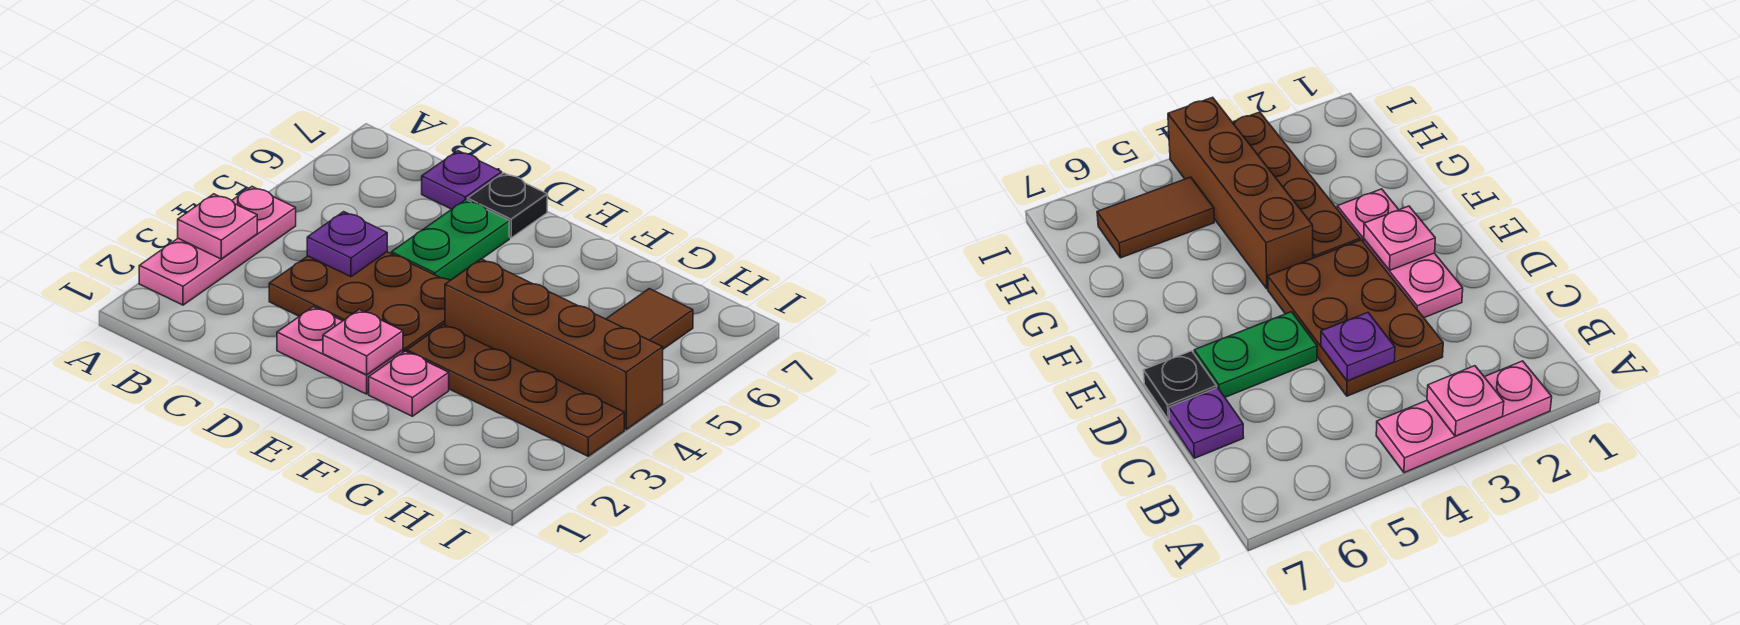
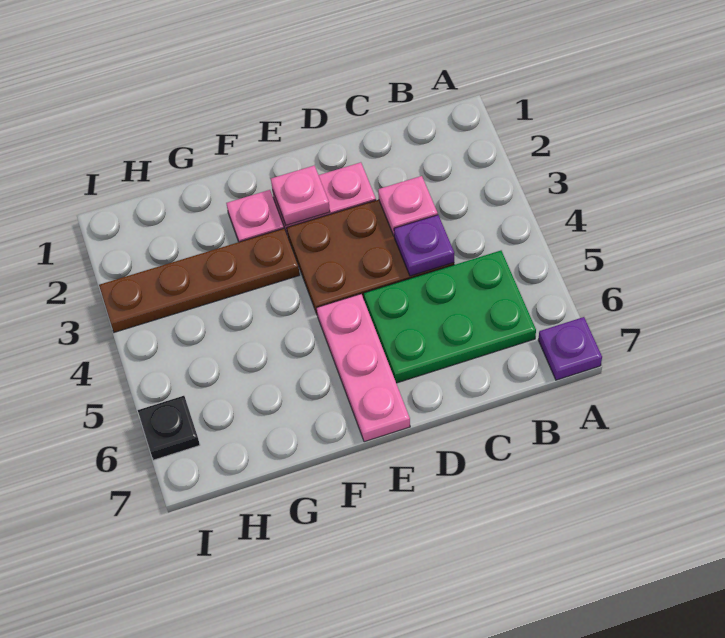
pink 1x3 plate [139,187,296,305] -> pink 1x3 plate moved to [317,294,410,442]
pink 1x1 plate [178,194,257,259] -> pink 1x1 plate moved to [378,176,438,235]
purple 1x1 plate [422,151,502,209] -> purple 1x1 plate moved to [538,317,602,380]
green 1x2 plate [391,200,509,280] -> green 2x3 plate [364,251,536,383]
black 1x1 plate [468,173,547,238] -> black 1x1 plate moved to [138,396,200,460]
brown 1x4 brick [445,259,663,429] -> none
brown 1x2 tile [606,289,693,349] -> none

